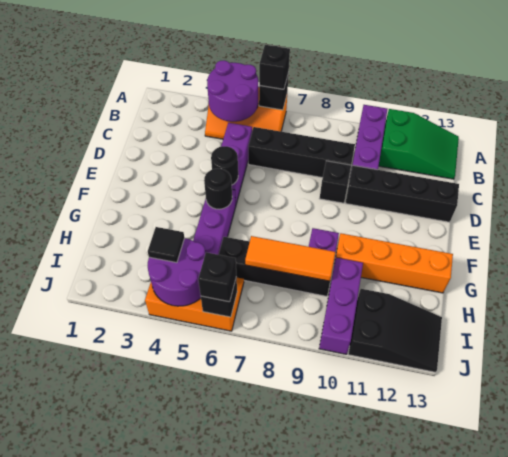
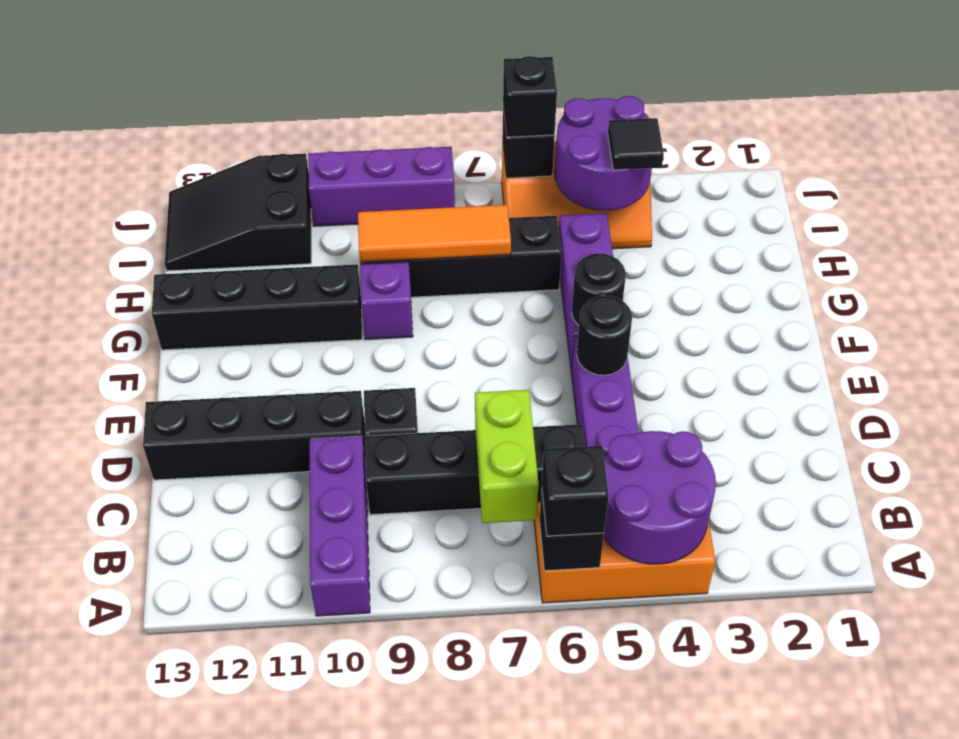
green 2x3 slope [379,109,459,179] -> none
none -> lime 1x2 brick [475,390,539,523]
orange 1x4 brick [335,233,453,293] -> black 1x4 brick [152,264,362,350]
purple 1x3 brick [319,258,363,354] -> purple 1x3 brick turned to [308,147,455,226]

